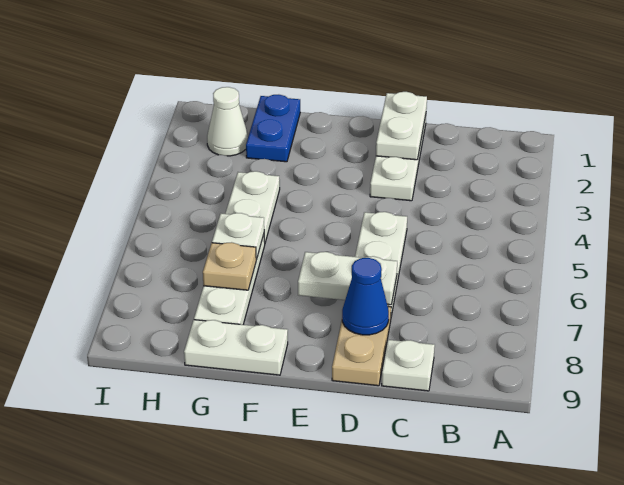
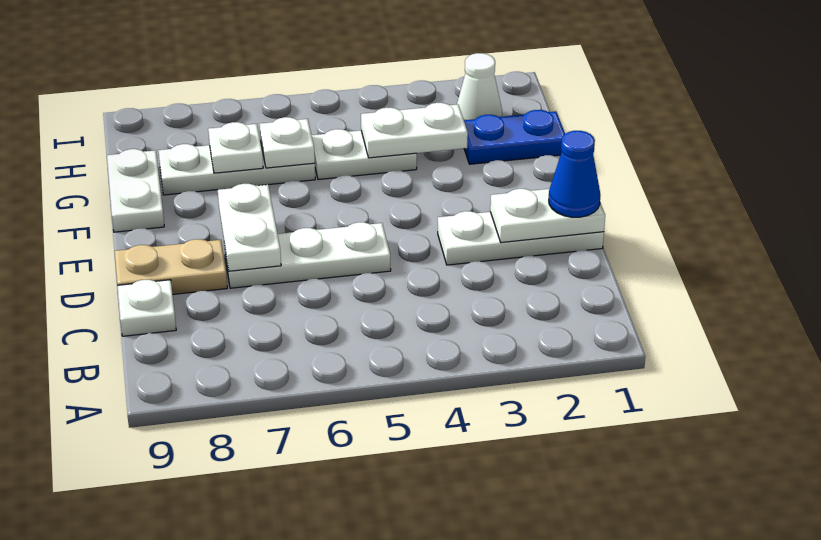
blue 1x1 cone [342,258,389,335] -> blue 1x1 cone moved to [549,131,600,217]
none -> white 1x2 plate [361,103,468,158]
tan 1x1 plate [203,242,257,290] -> white 1x1 plate [208,122,263,173]

